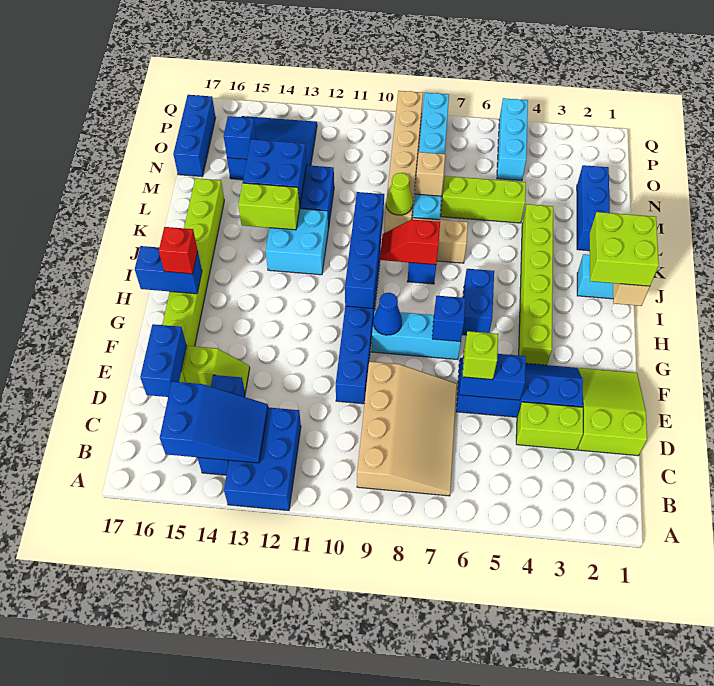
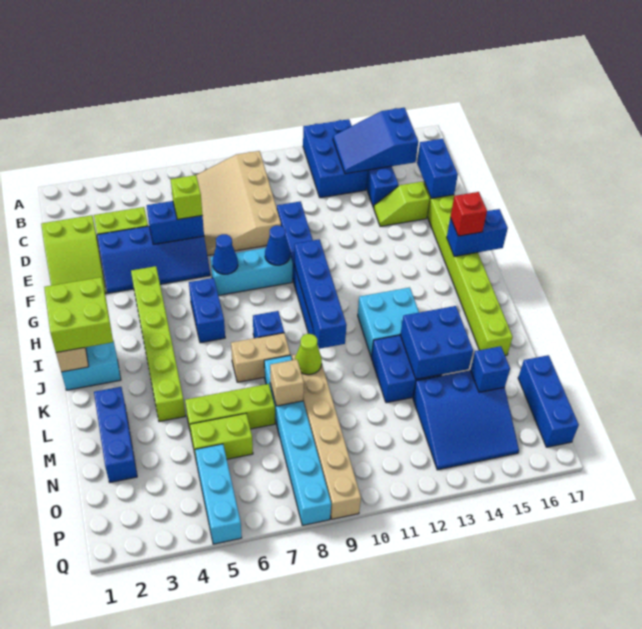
blue 1x1 brick [432,296,465,342] -> blue 1x1 cone [212,234,238,274]
red 1x2 slope [380,220,440,265] -> none
lime 1x2 brick [238,183,300,230] -> lime 1x2 brick moved to [190,413,253,463]

